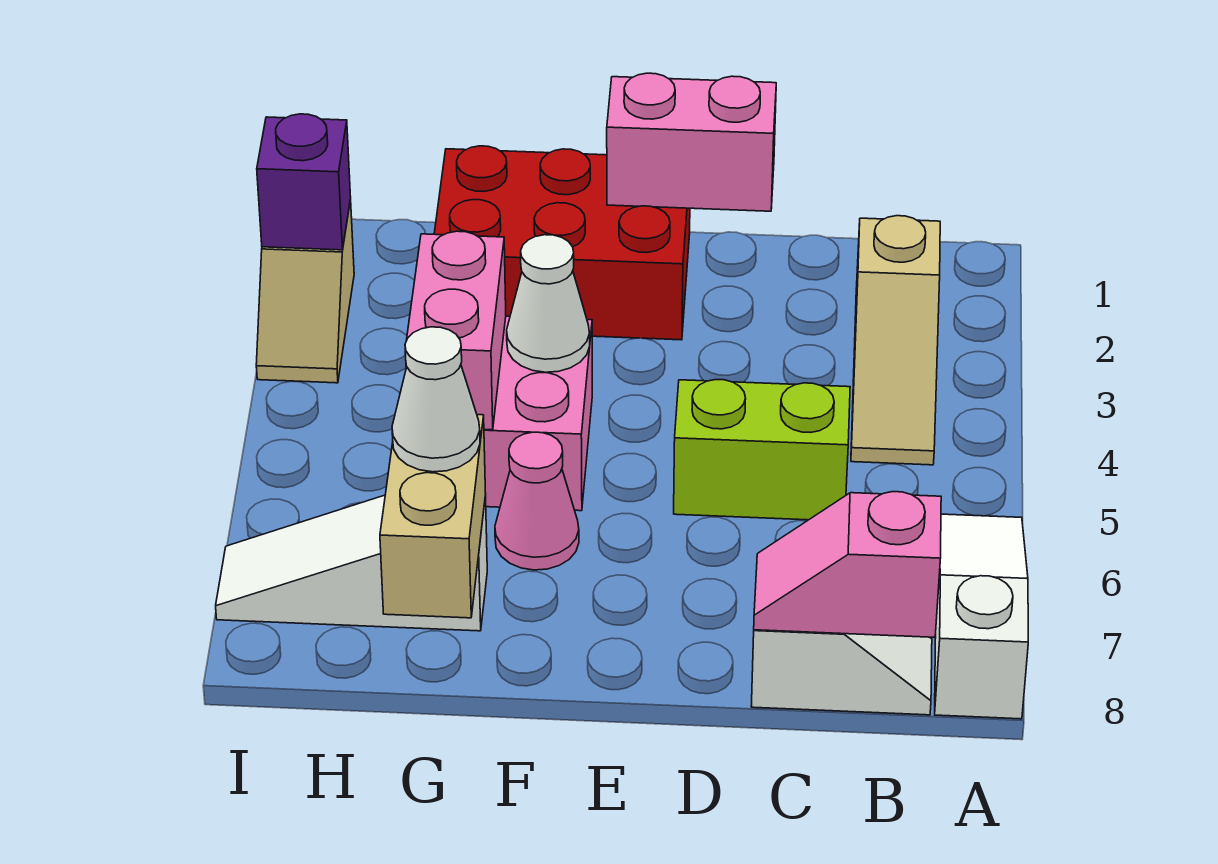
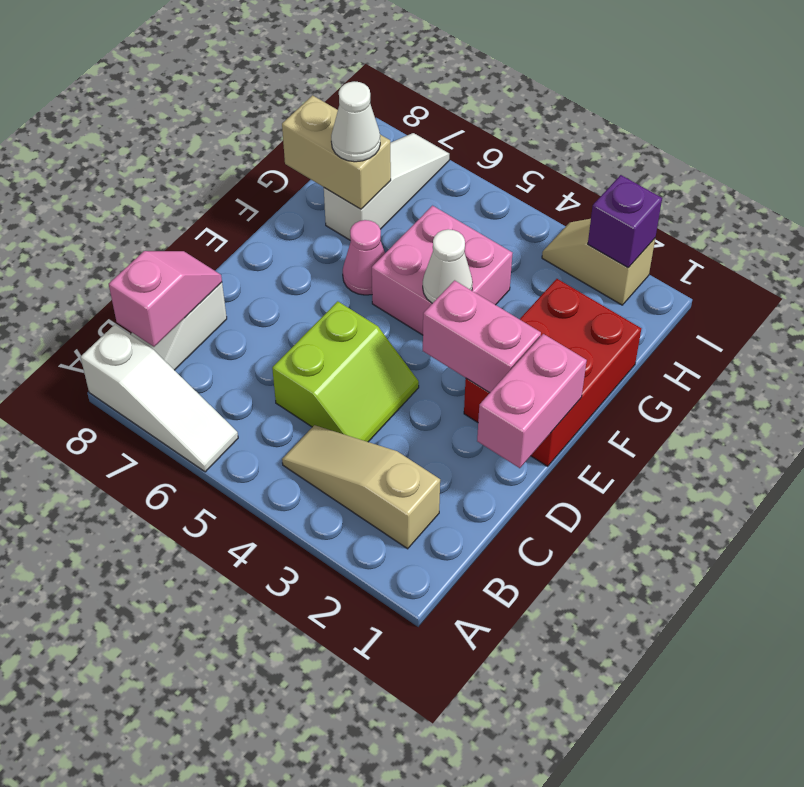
pink 1x2 brick [406,231,506,430] -> pink 1x2 brick moved to [423,280,541,393]

